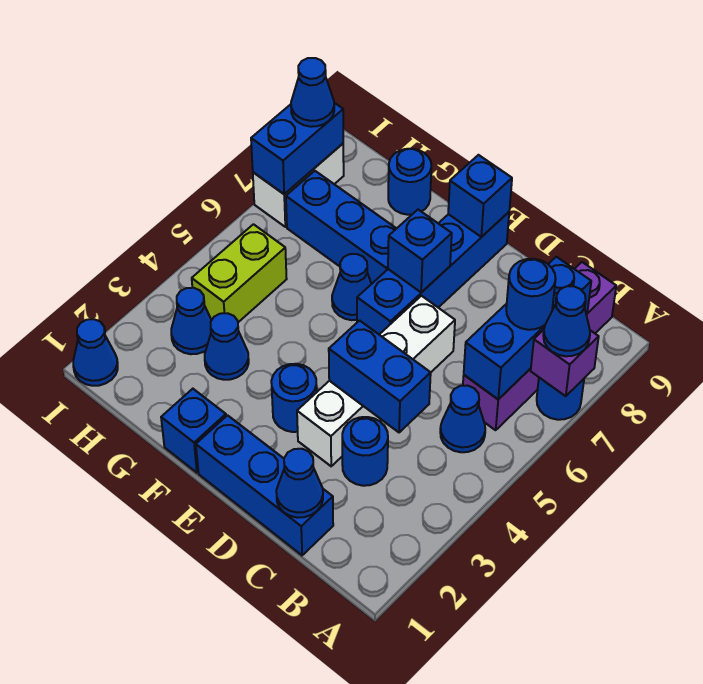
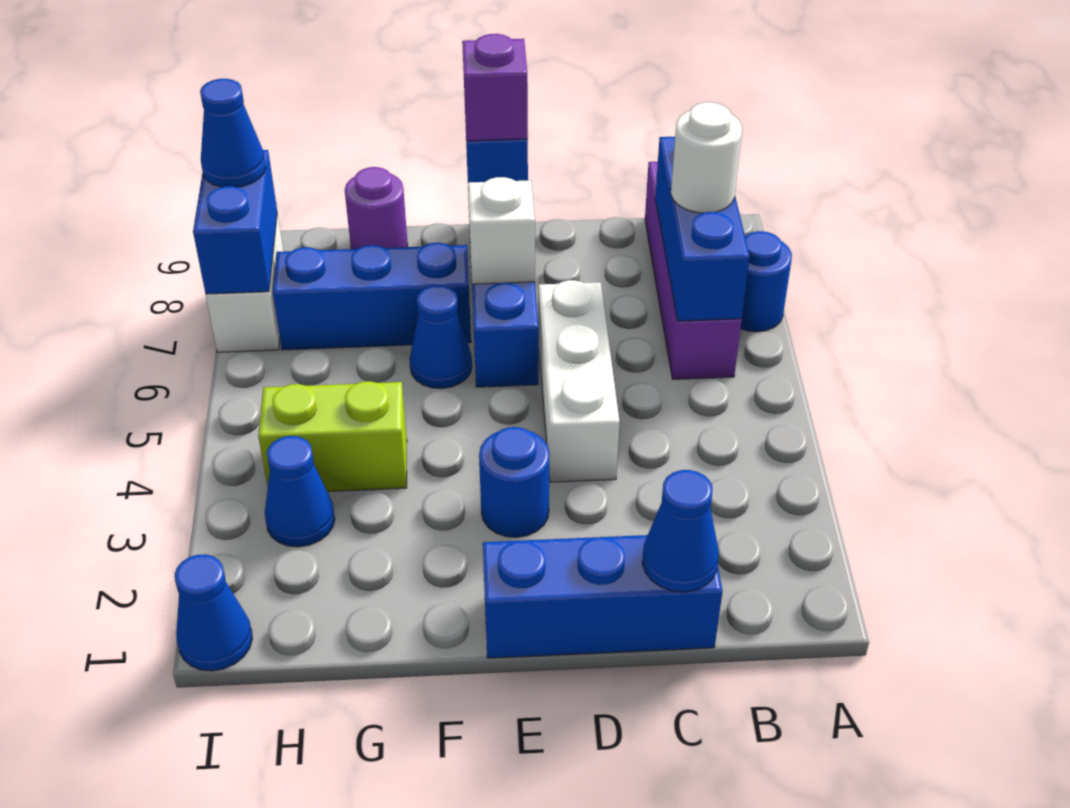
purple 1x1 brick [531,330,599,396] -> purple 1x1 brick moved to [462,34,528,141]
blue 1x1 cone [543,286,590,356] -> none
blue 1x1 cone [440,386,485,452] -> none
blue 1x1 round brick [506,259,556,330] -> white 1x1 round brick [671,102,742,213]
blue 1x1 round brick [342,417,388,486] -> none
blue 1x2 brick [329,321,431,432] -> none
white 1x4 brick [297,296,455,466] -> white 1x3 brick [538,280,619,482]
blue 1x1 brick [388,210,452,292] -> white 1x1 brick [468,177,535,284]
blue 1x1 brick [161,389,226,473] -> none
blue 1x1 cone [205,313,249,380] -> none
blue 1x1 round brick [388,149,431,215] -> purple 1x1 round brick [345,167,408,249]
lime 1x2 brick [192,224,287,322] -> lime 1x2 brick turned to [258,381,407,491]

